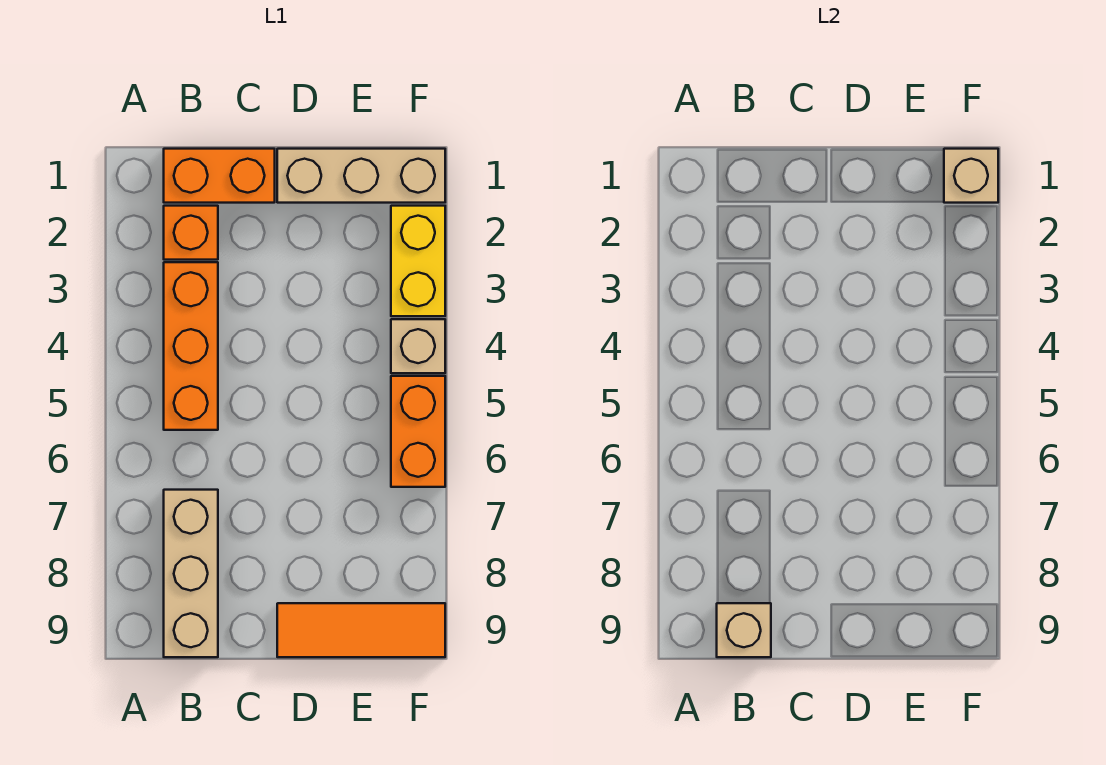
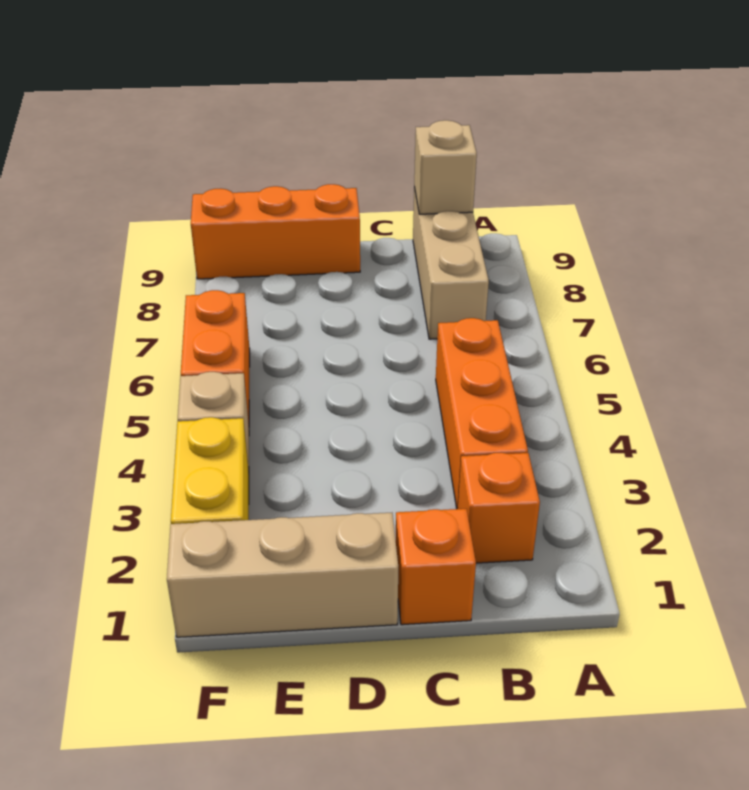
orange 1x2 brick [164,149,275,203] -> orange 1x1 brick [396,509,476,625]
orange 1x3 tile [277,603,445,657] -> orange 1x3 brick [191,184,360,279]
tan 1x1 brick [944,149,998,203] -> none

